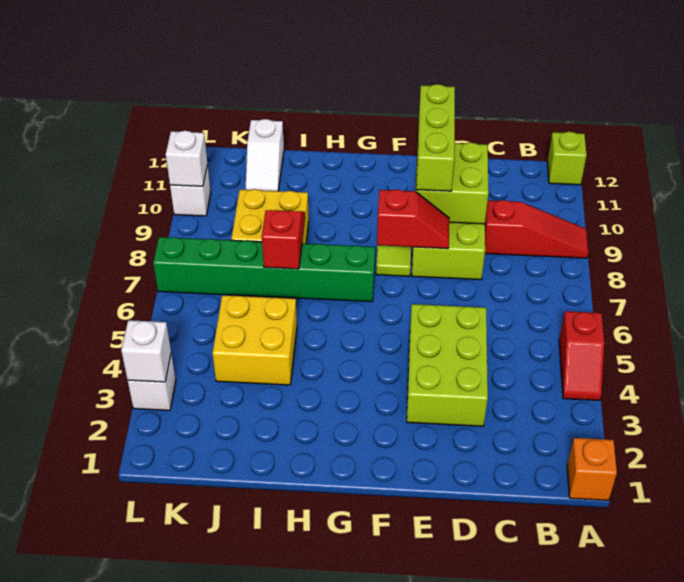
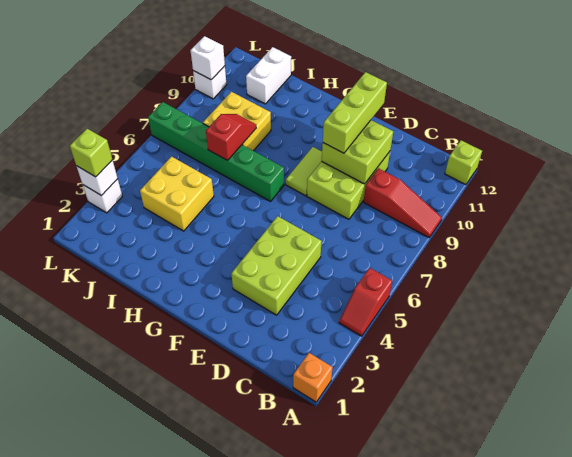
red 1x2 slope [377,189,449,249] -> none
white 1x2 slope [246,119,284,191] -> white 1x2 brick [246,47,291,104]
none -> lime 1x1 brick [70,129,112,177]

